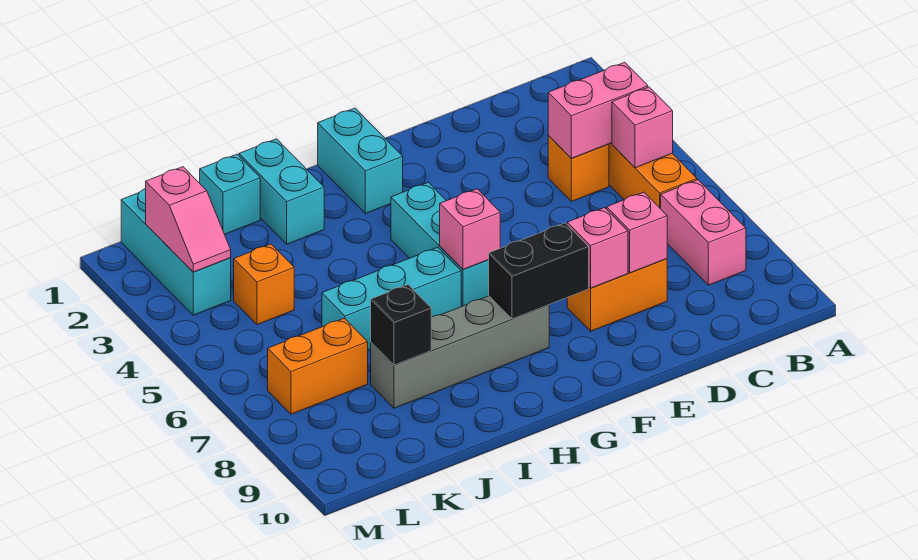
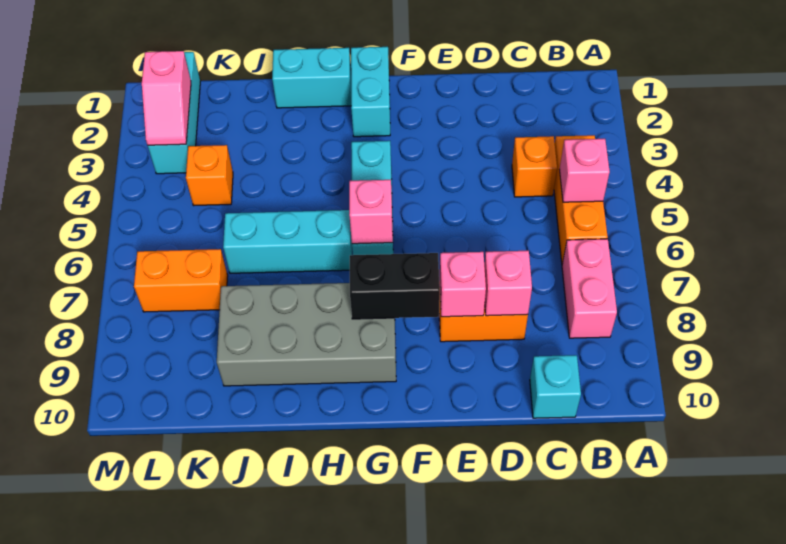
pink 1x2 brick [548,62,648,159] -> none
grey 1x4 brick [371,296,549,408] -> grey 2x4 brick [217,283,396,386]
cyan 1x2 brick [239,139,324,244] -> cyan 1x2 brick turned to [272,48,351,108]
cyan 1x1 brick [200,154,260,234] -> cyan 1x1 brick moved to [530,355,581,418]
black 1x1 brick [371,285,431,365] -> none

